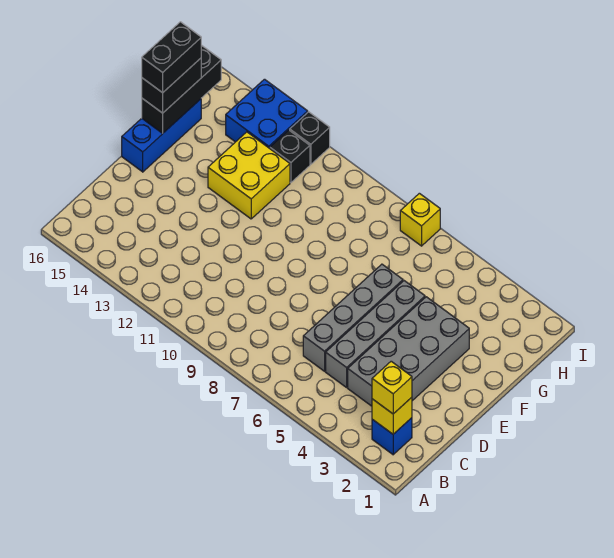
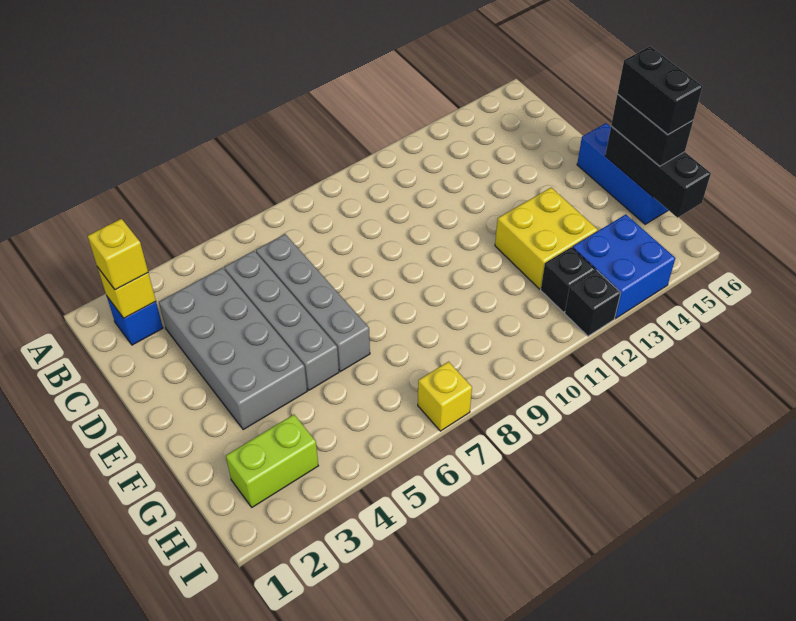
none -> lime 1x2 brick [226,415,318,507]

